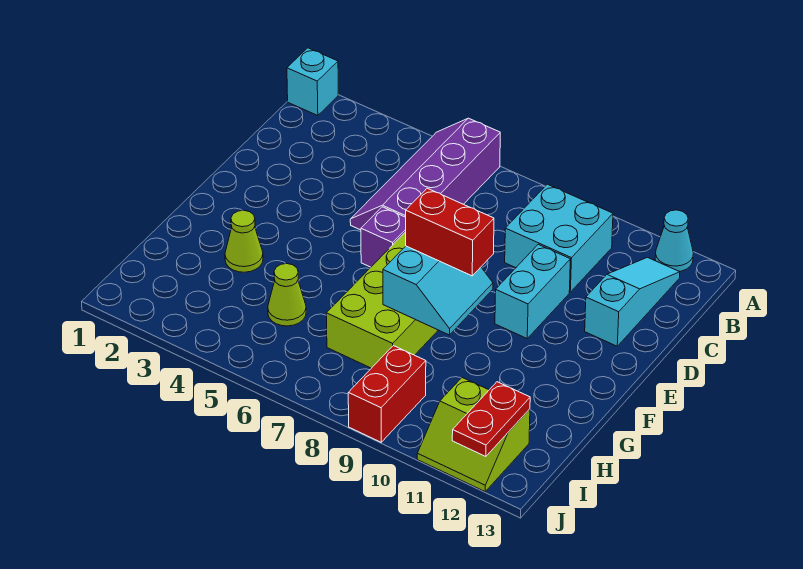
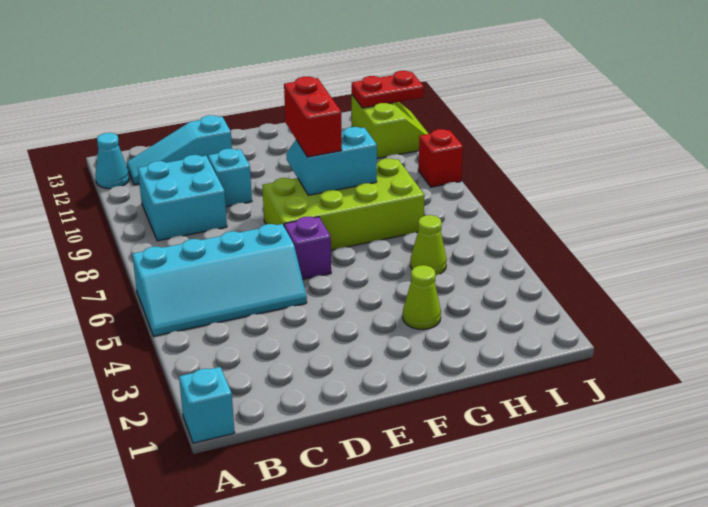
purple 2x4 slope [350,118,500,230] -> cyan 2x4 slope [132,224,307,336]
cyan 1x2 brick [495,244,570,338] -> cyan 1x1 brick [208,149,252,207]
red 1x2 brick [348,346,426,442] -> red 1x1 brick [418,129,463,187]

